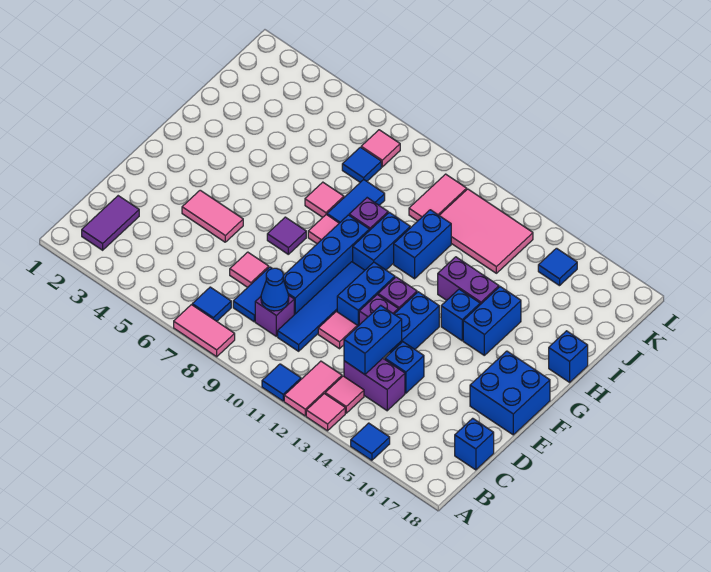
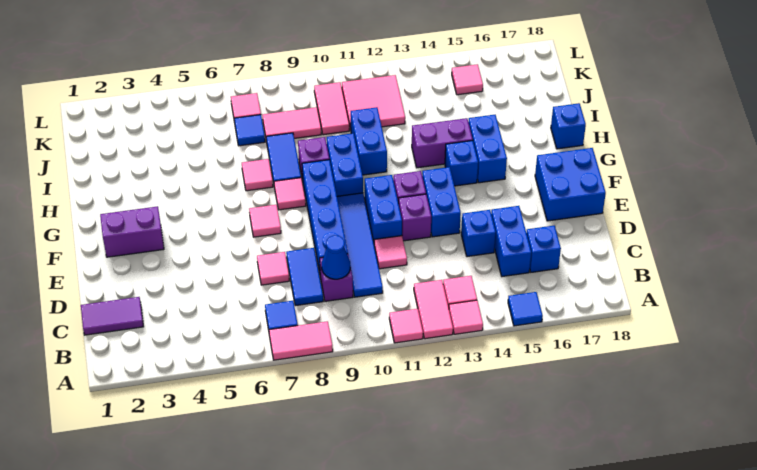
blue 1x1 tile [262,364,301,401] -> pink 1x1 tile [389,309,423,343]
purple 1x2 tile [82,196,139,250] -> purple 1x2 tile turned to [81,297,144,335]
purple 1x2 brick [344,358,405,411] -> purple 1x2 brick moved to [100,206,164,257]
blue 1x2 brick [344,305,402,374] -> blue 1x2 brick moved to [491,206,531,277]
blue 1x1 brick [455,418,494,470] -> blue 1x1 brick moved to [526,226,561,272]
pink 1x2 tile [182,190,243,242] -> pink 1x2 tile moved to [262,107,321,138]
purple 1x1 tile [267,217,306,254] -> pink 1x1 tile [249,205,281,237]
pink 2x3 tile [439,189,533,273] -> pink 2x2 tile [342,75,405,130]
blue 1x1 tile [538,248,577,286] -> pink 1x1 tile [452,64,483,95]

